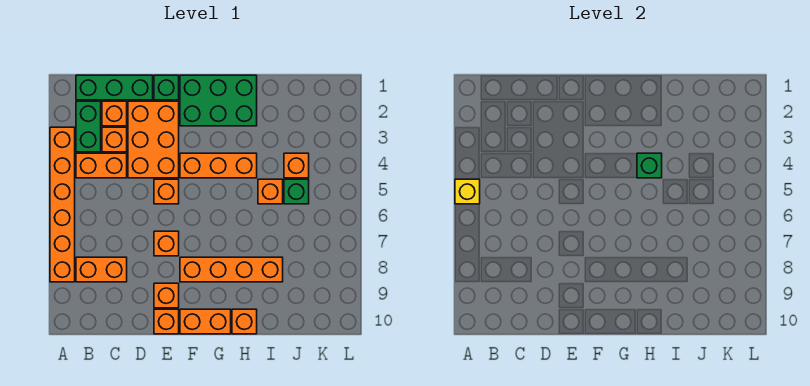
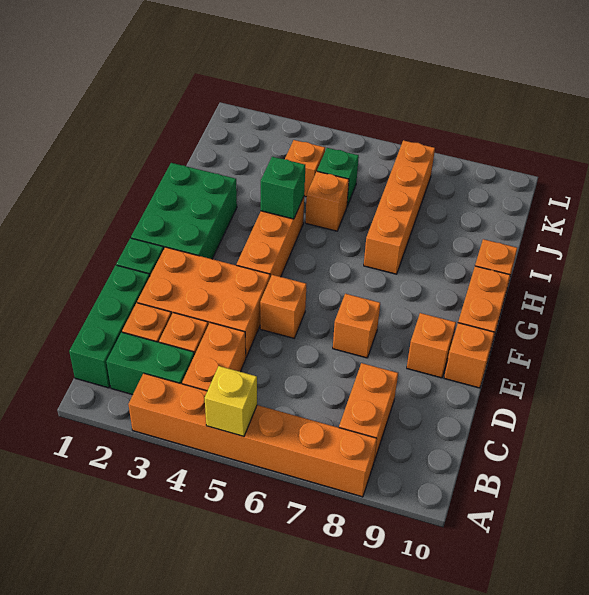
orange 1x4 brick [180,257,283,282] -> orange 1x4 brick moved to [364,140,435,274]

